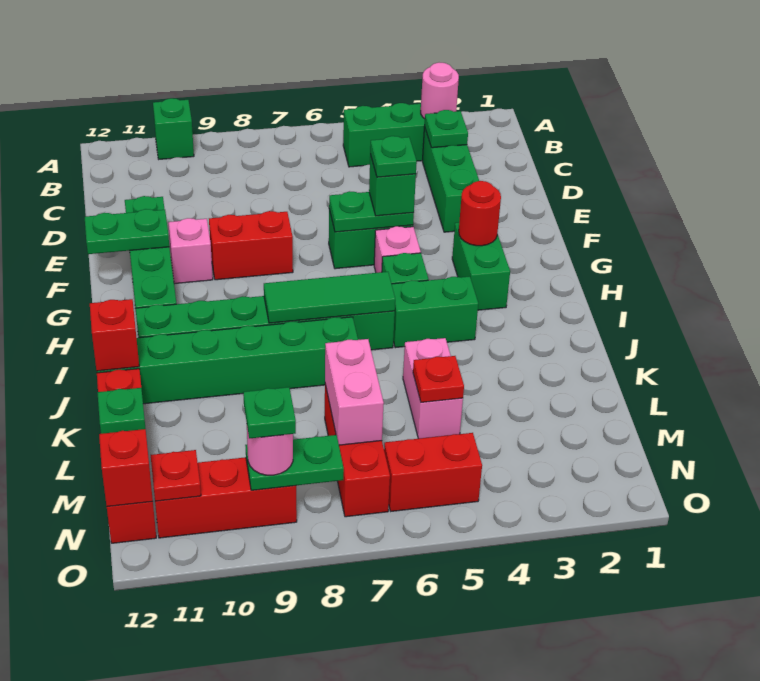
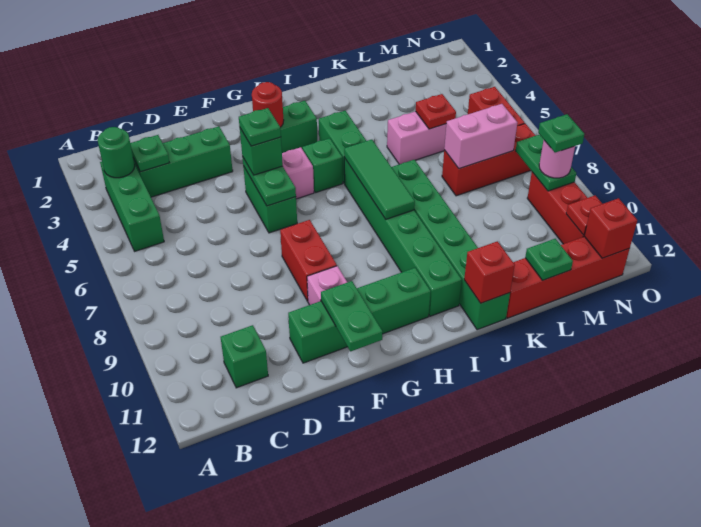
green 1x1 brick [153,98,194,159] -> green 1x1 brick moved to [221,325,268,388]
pink 1x1 round brick [421,63,459,119] -> green 1x1 round brick [98,127,135,178]

